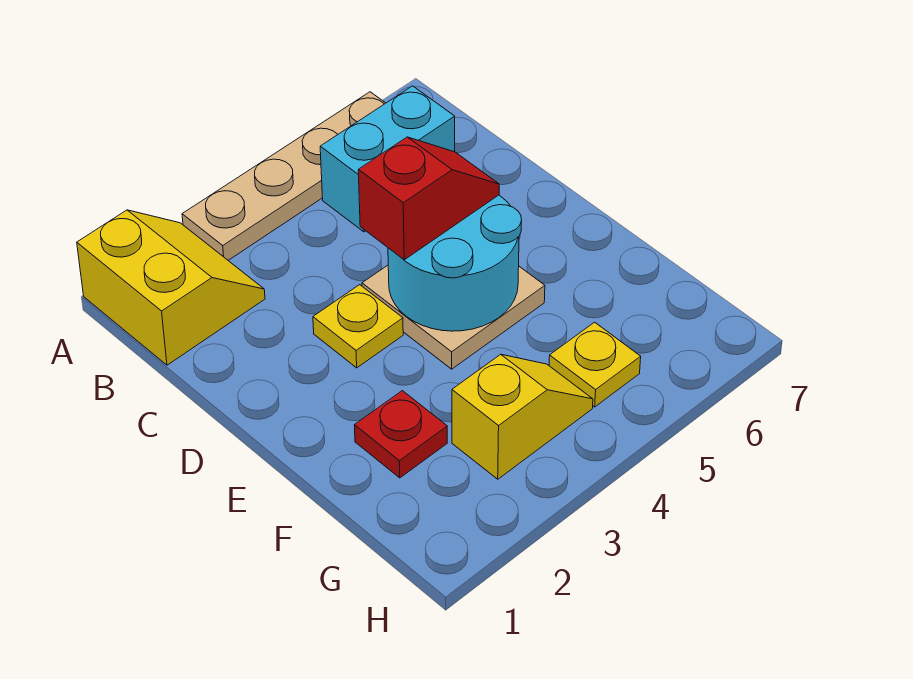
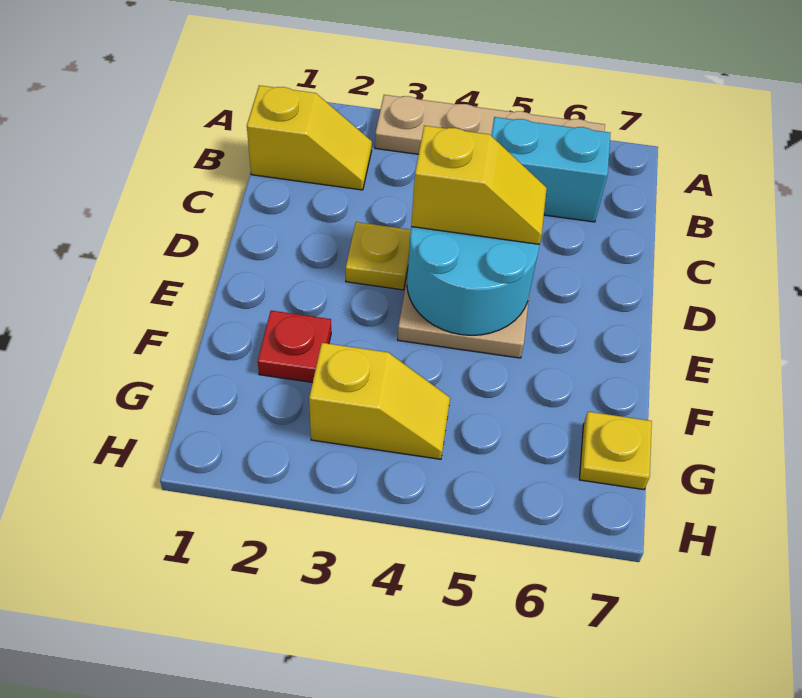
yellow 2x2 slope [77,210,265,365] -> yellow 1x2 slope [247,85,372,190]
red 1x2 slope [358,137,499,260] -> yellow 1x2 slope [411,126,547,244]
yellow 1x1 plate [549,322,641,407] -> yellow 1x1 plate moved to [580,412,652,490]

